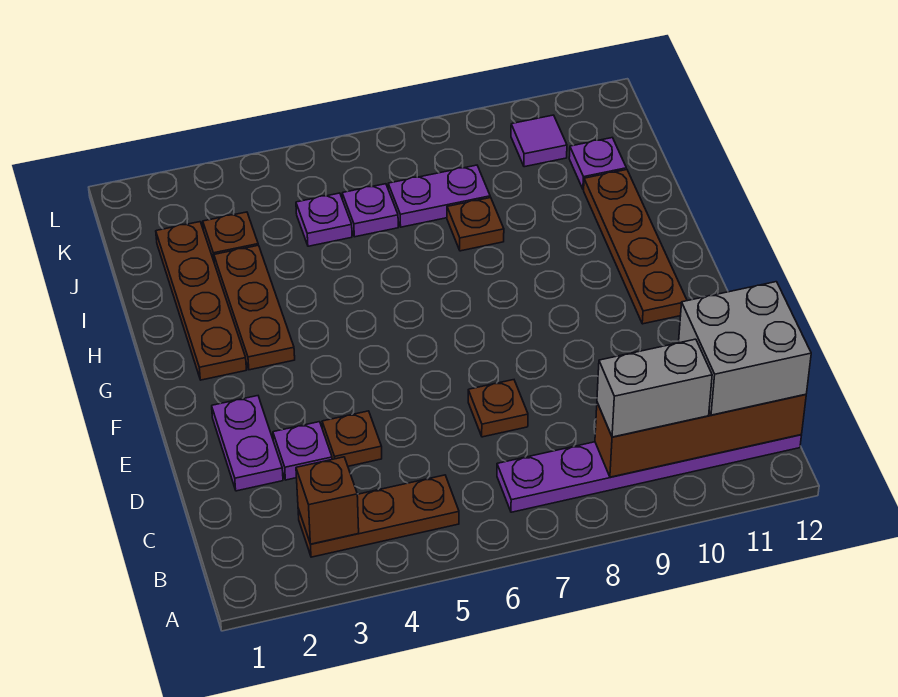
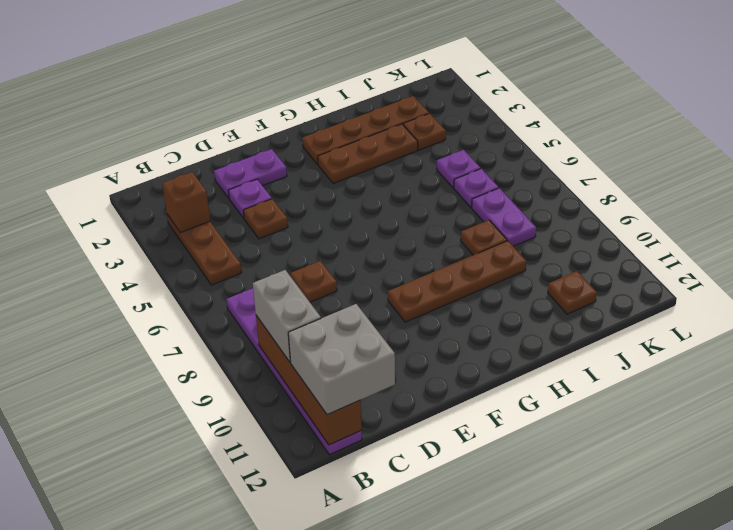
brown 1x4 plate [584,169,687,324] -> brown 1x4 plate moved to [388,241,526,322]
purple 1x1 plate [569,138,626,190] -> brown 1x1 plate [548,271,597,314]
purple 1x1 tile [511,115,567,167] -> none

